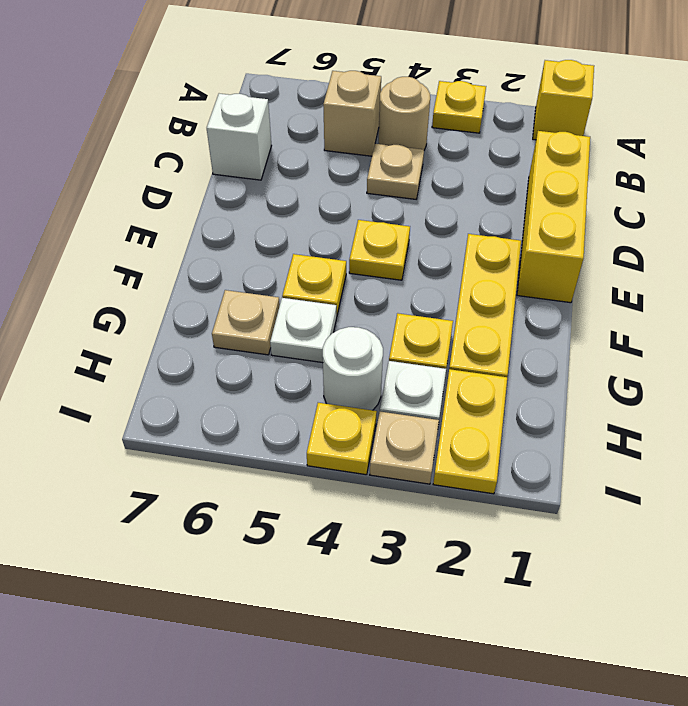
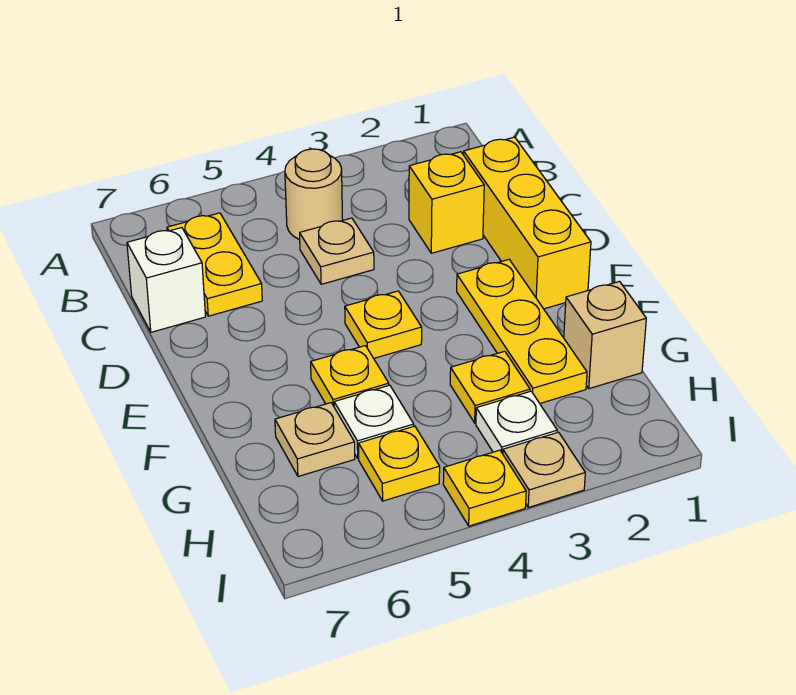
yellow 1x1 brick [533,60,594,140] -> yellow 1x1 brick moved to [409,152,484,253]
yellow 1x1 plate [432,81,486,133] -> yellow 1x1 plate moved to [359,426,440,501]
tan 1x1 brick [323,71,381,156] -> tan 1x1 brick moved to [564,281,646,389]
yellow 1x2 plate [433,369,507,494] -> yellow 1x2 plate moved to [167,213,262,316]
white 1x1 round brick [323,327,383,410] -> none

